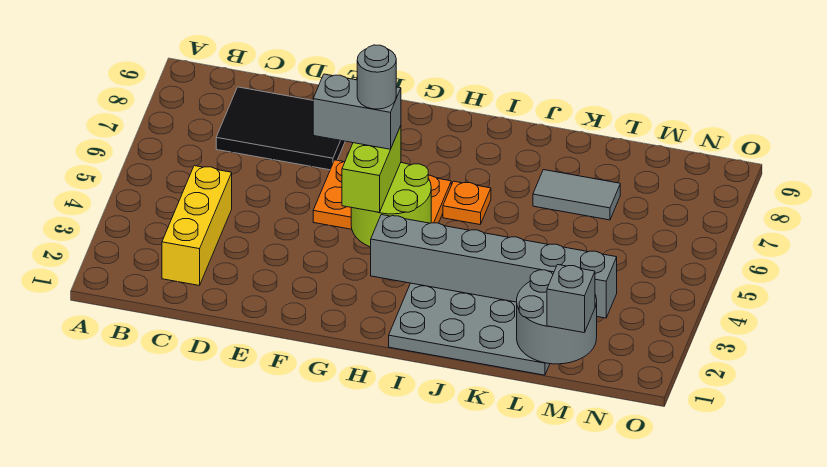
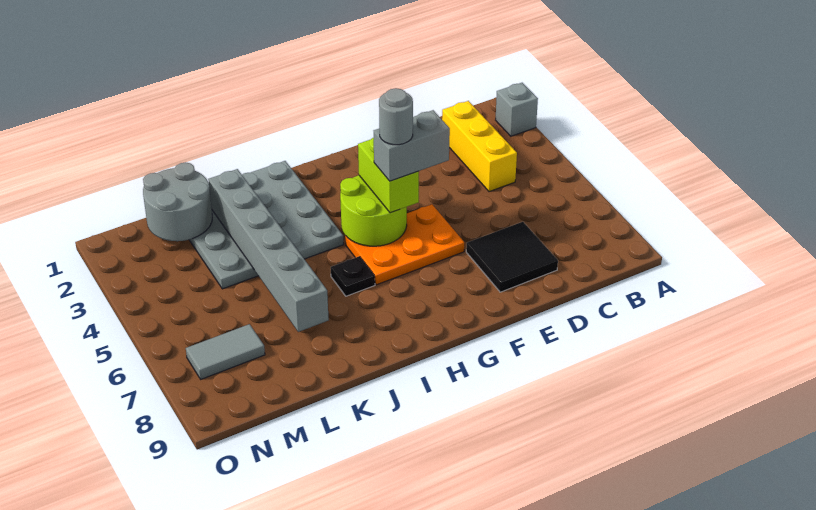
black 2x3 tile [216,87,345,170] -> black 2x2 tile [466,222,558,292]
grey 1x6 brick [371,215,617,318] -> grey 1x6 brick turned to [208,169,329,332]
orange 1x1 plate [443,181,491,224] -> black 1x1 plate [331,256,375,296]
grey 1x2 tile [533,170,620,220] -> grey 1x2 tile moved to [186,324,265,379]
grey 1x1 brick [547,265,595,333] -> grey 1x1 brick moved to [496,83,538,136]

